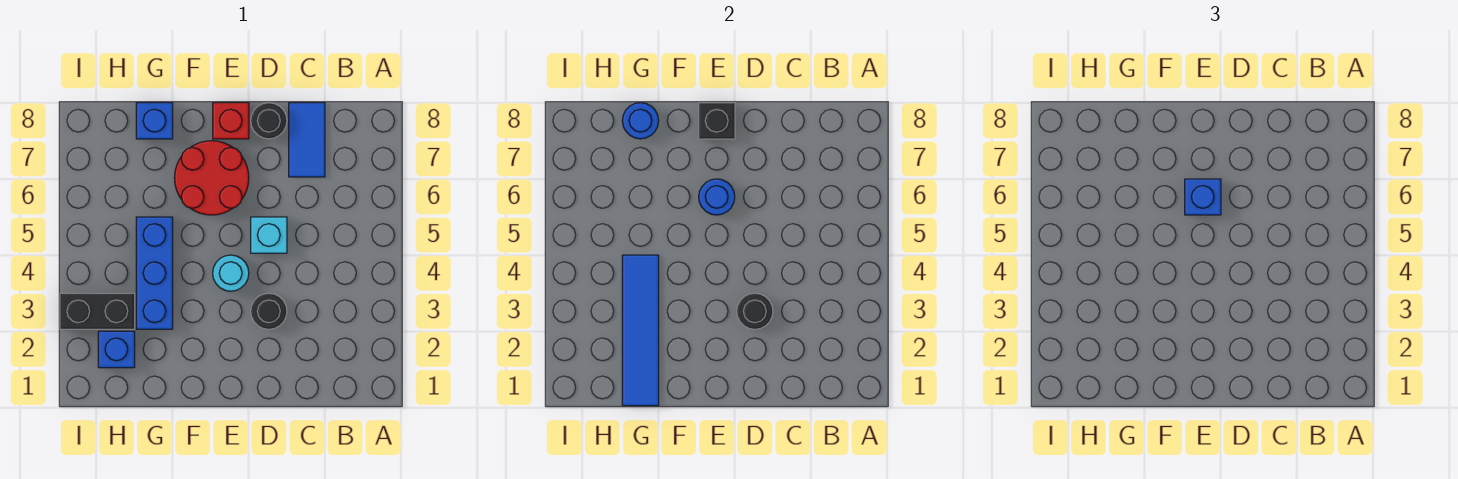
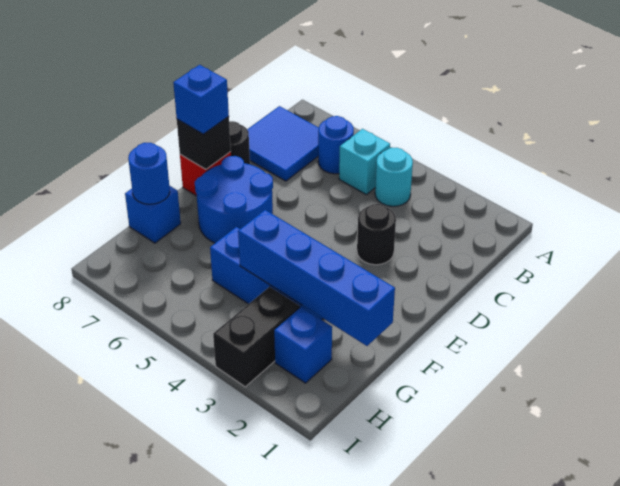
blue 1x2 tile [289,103,325,177] -> blue 2x2 tile [247,106,319,181]
black 1x1 round brick [737,293,773,329] -> none
cyan 1x1 brick [251,217,287,253] -> cyan 1x1 brick moved to [339,129,390,194]
cyan 1x1 round brick [213,255,249,291] -> cyan 1x1 round brick moved to [375,148,413,206]
red 2x2 round brick [174,141,249,215] -> blue 2x2 round brick [195,156,273,243]
blue 1x1 round brick [699,179,735,215] -> blue 1x1 round brick moved to [318,116,354,174]
blue 1x1 brick [1185,179,1221,215] -> blue 1x1 brick moved to [173,65,229,134]
blue 1x4 tile [622,255,659,406] -> blue 1x4 brick [238,210,395,346]

